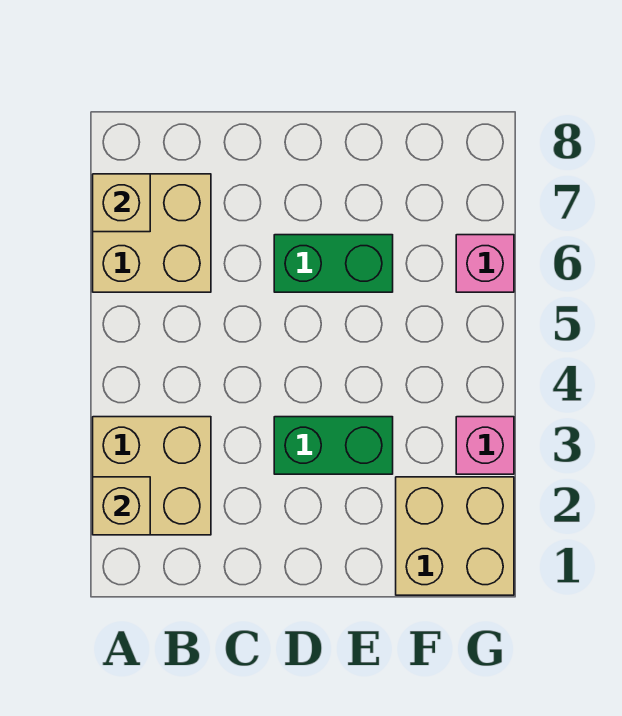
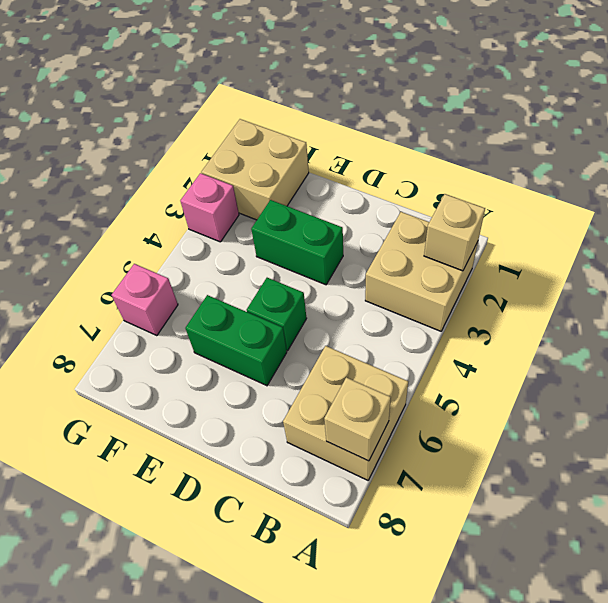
none -> green 1x1 brick [247,278,307,350]

